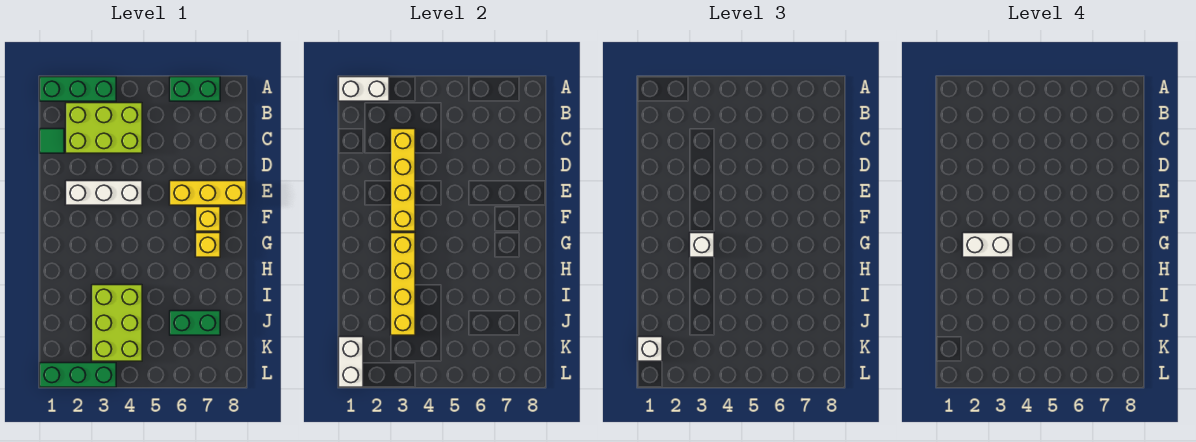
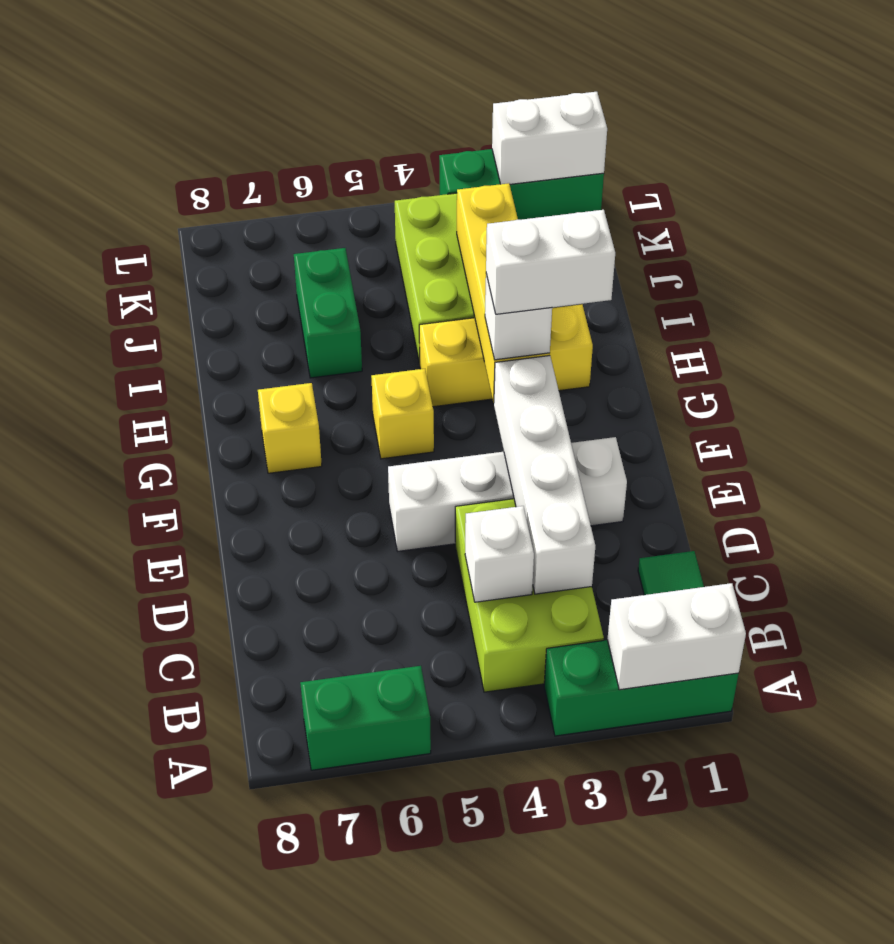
lime 2x3 brick [66,103,142,153] -> lime 2x3 brick turned to [455,499,604,692]
yellow 1x4 brick [391,129,415,231] -> white 1x4 brick [494,356,595,594]
white 1x3 brick [66,181,142,205] -> white 1x4 brick [388,437,627,551]
yellow 1x3 brick [170,181,246,205] -> yellow 1x3 brick moved to [419,304,593,407]
yellow 1x1 brick [196,207,220,231] -> yellow 1x1 brick moved to [371,369,434,459]
green 1x2 brick [170,311,220,335] -> green 1x2 brick turned to [294,248,362,378]
white 1x2 brick [339,337,363,387] -> white 1x2 brick turned to [492,92,607,184]
white 1x1 brick [638,337,662,361] -> white 1x1 brick moved to [465,506,534,602]

